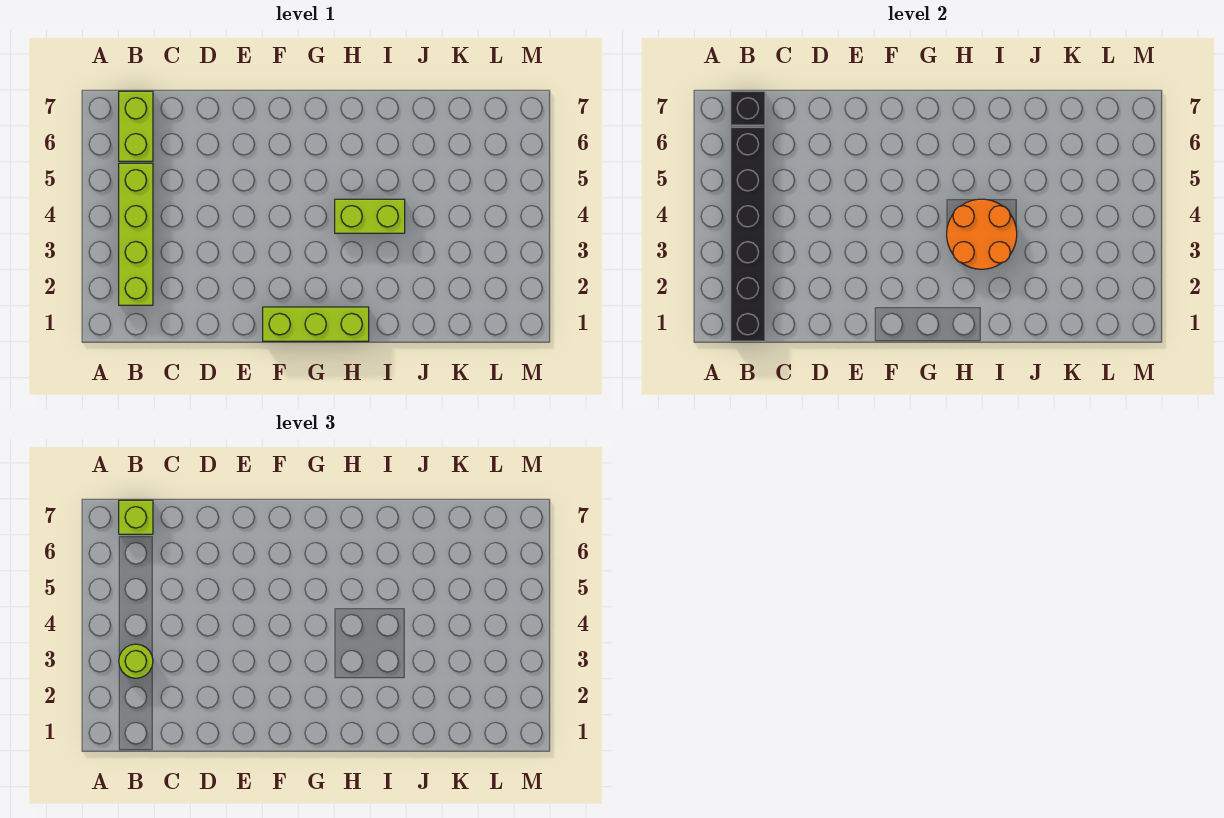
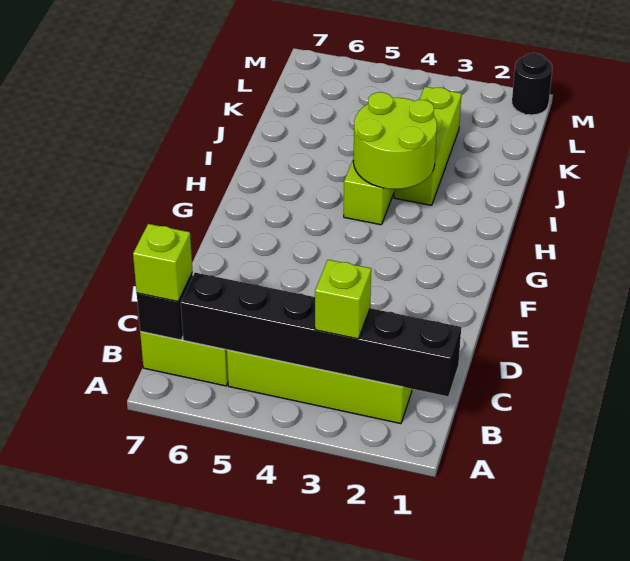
lime 1x1 round brick [119,644,153,678] -> lime 1x1 brick [315,260,371,339]
lime 1x3 brick [263,307,369,341] -> lime 1x3 brick moved to [394,87,461,205]
orange 2x2 round brick [947,199,1017,269] -> lime 2x2 round brick [353,92,437,189]
none -> black 1x1 round brick [512,53,552,115]

